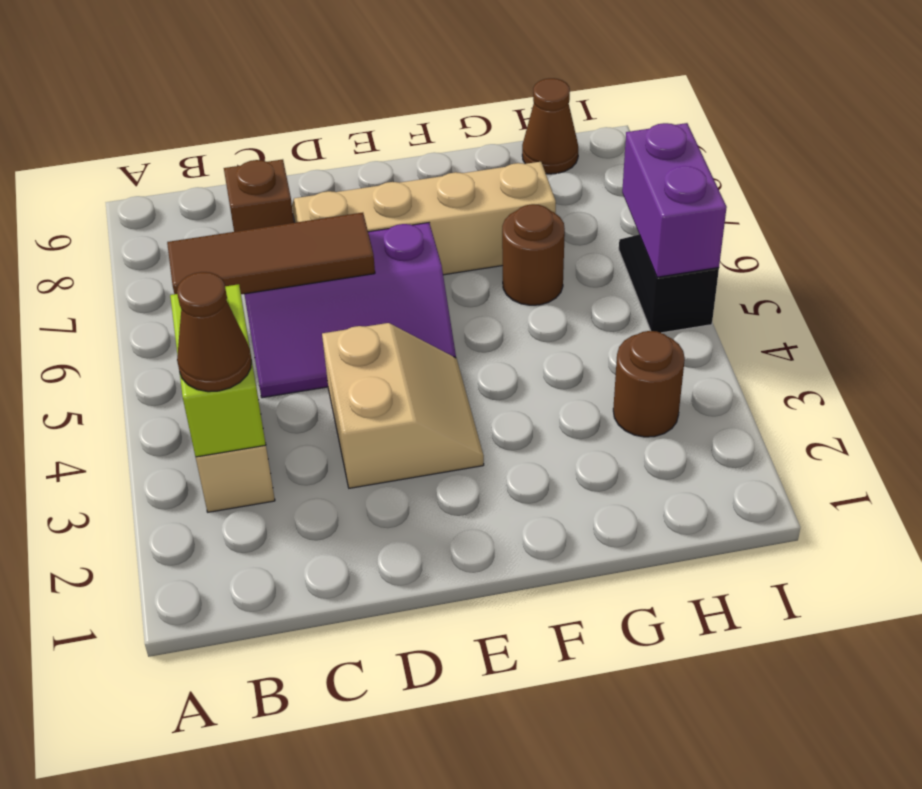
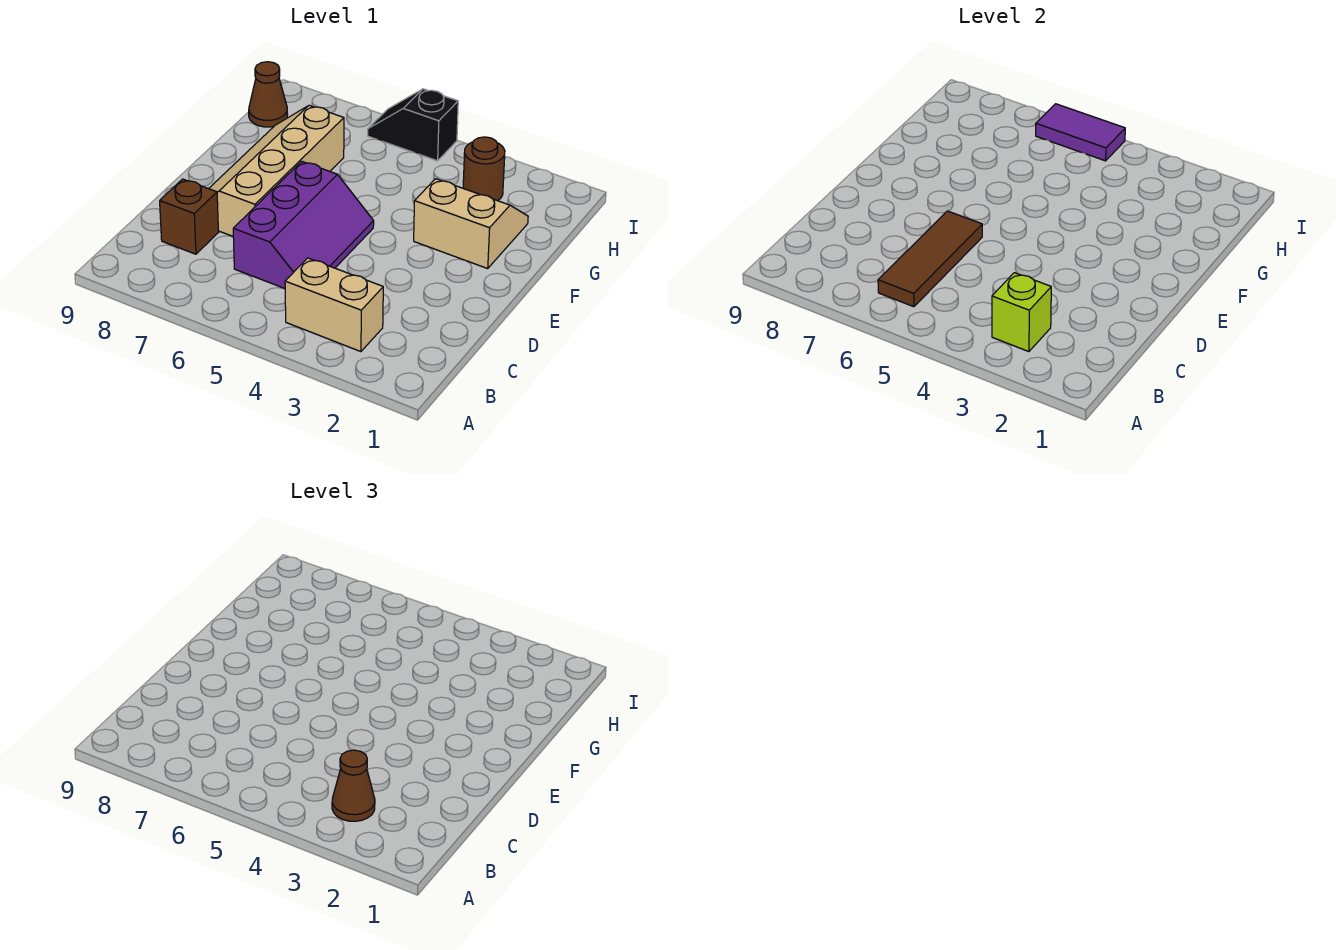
lime 1x2 brick [170,284,266,457] -> lime 1x1 brick [992,273,1051,352]
tan 2x2 slope [322,323,484,488] -> tan 2x2 slope moved to [414,179,528,268]
brown 1x1 round brick [502,204,565,305] -> none
purple 1x2 brick [622,123,727,277] -> purple 1x2 tile [1036,104,1125,161]

